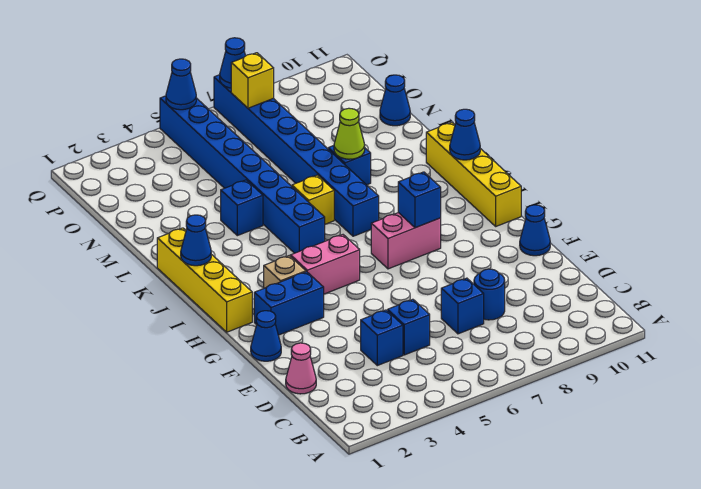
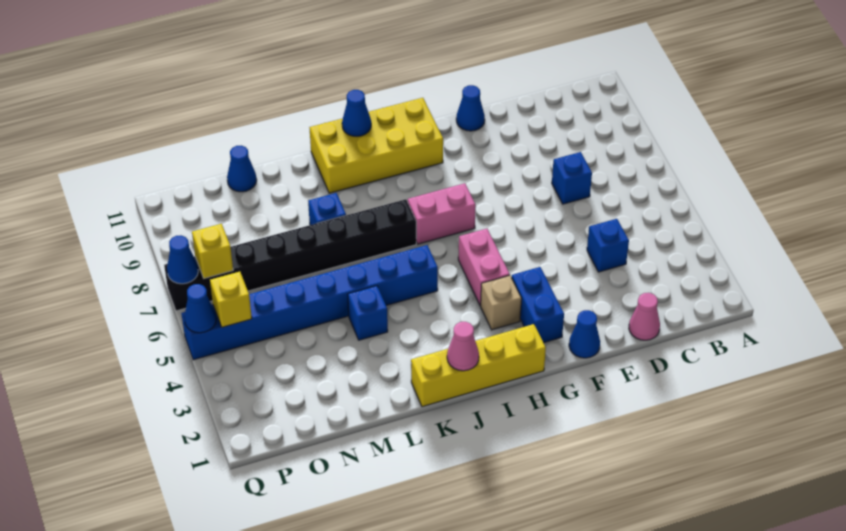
blue 1x1 brick [388,299,430,355] -> none
blue 1x1 round brick [474,269,505,320] -> none
pink 1x2 brick [371,213,441,269] -> pink 1x2 brick turned to [408,183,476,244]
blue 1x1 brick [398,172,441,228] -> none
yellow 1x4 brick [426,122,521,226] -> yellow 2x4 brick [309,98,443,193]
blue 1x1 cone [181,215,211,266] -> pink 1x1 cone [447,322,479,371]
blue 1x8 brick [214,75,379,236] -> black 1x8 brick [164,199,416,311]
yellow 1x1 brick [292,175,334,224] -> yellow 1x1 brick moved to [210,272,252,327]
lime 1x1 cone [334,108,365,159] -> none

